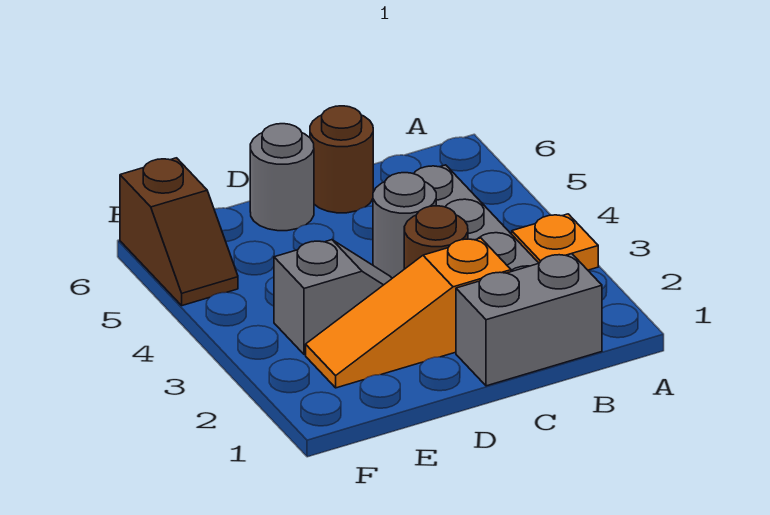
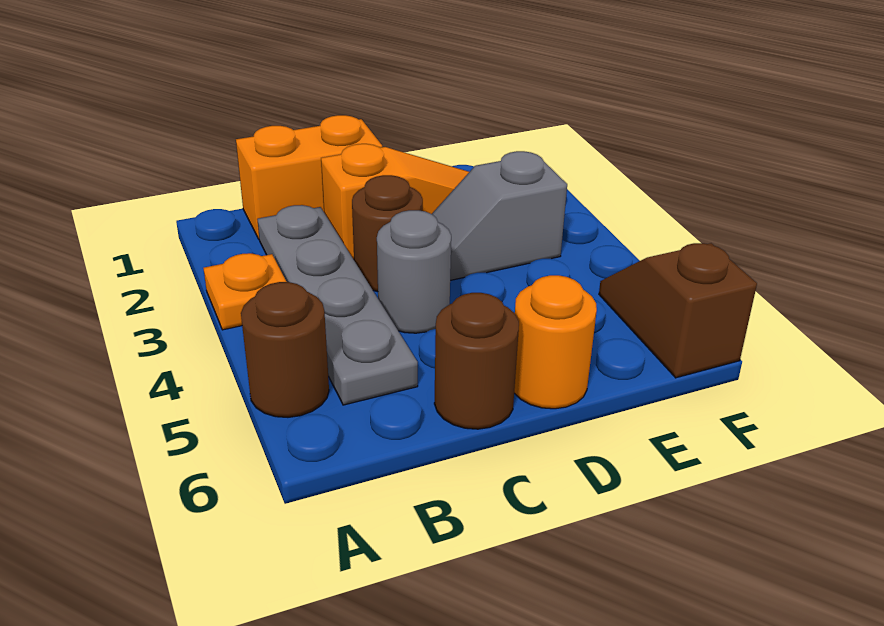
none -> brown 1x1 round brick [241,282,329,417]
grey 1x2 brick [456,254,602,386] -> orange 1x2 brick [236,115,382,239]
grey 1x1 round brick [250,124,314,231] -> orange 1x1 round brick [514,275,597,409]

